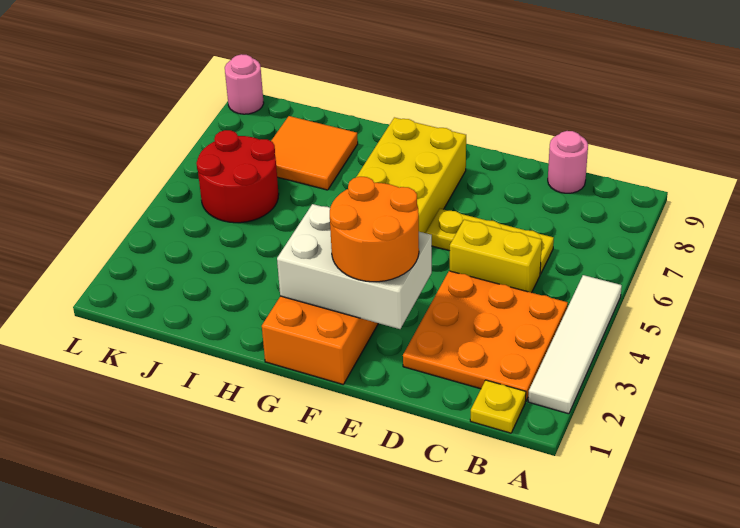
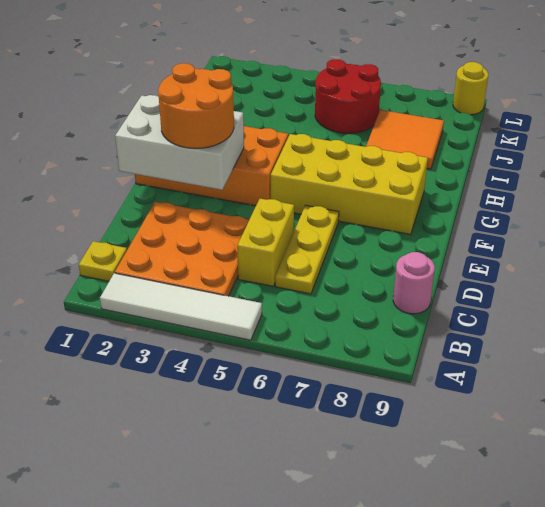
white 2x3 brick [277,204,432,329] -> white 2x3 brick turned to [115,95,244,190]
pink 1x1 round brick [225,54,264,114] -> yellow 1x1 round brick [453,62,488,115]

